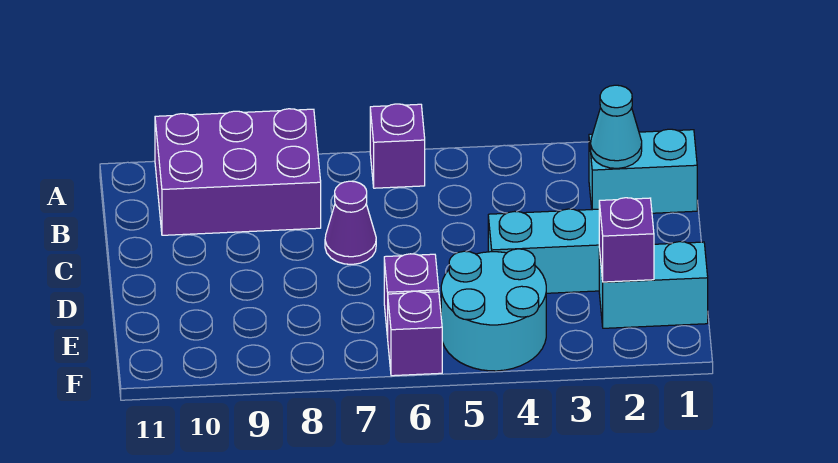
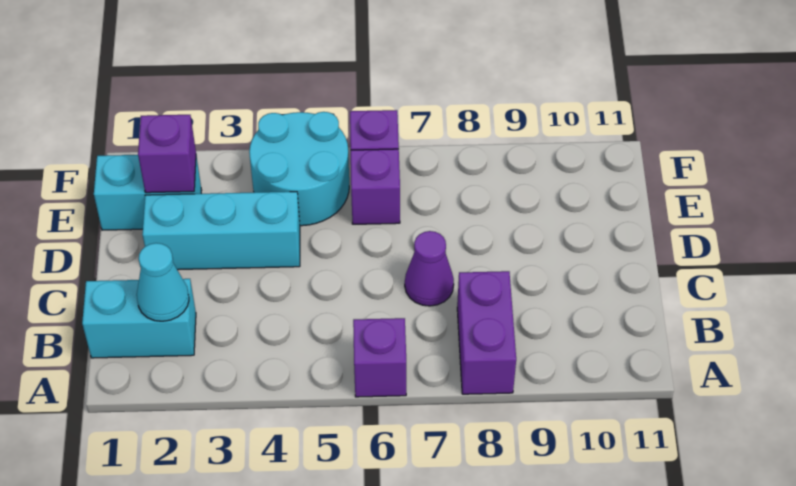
purple 2x3 brick [155,109,321,235] -> purple 1x2 brick [457,271,516,394]

